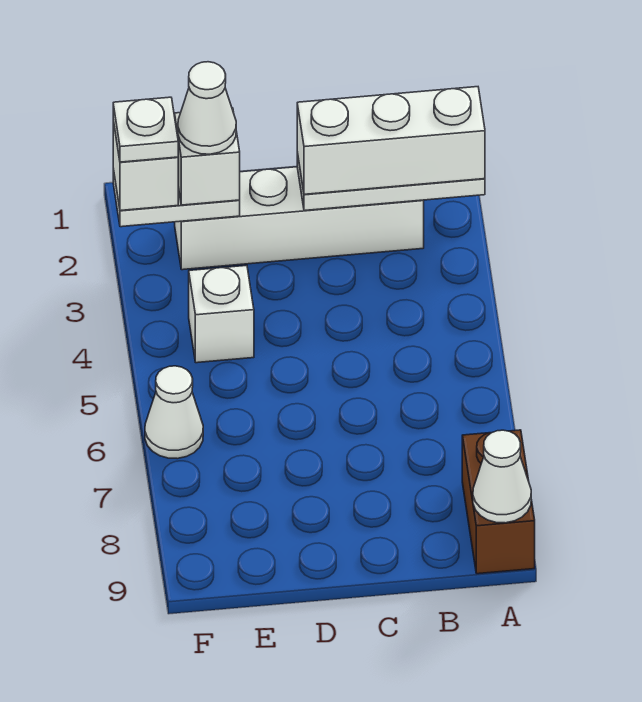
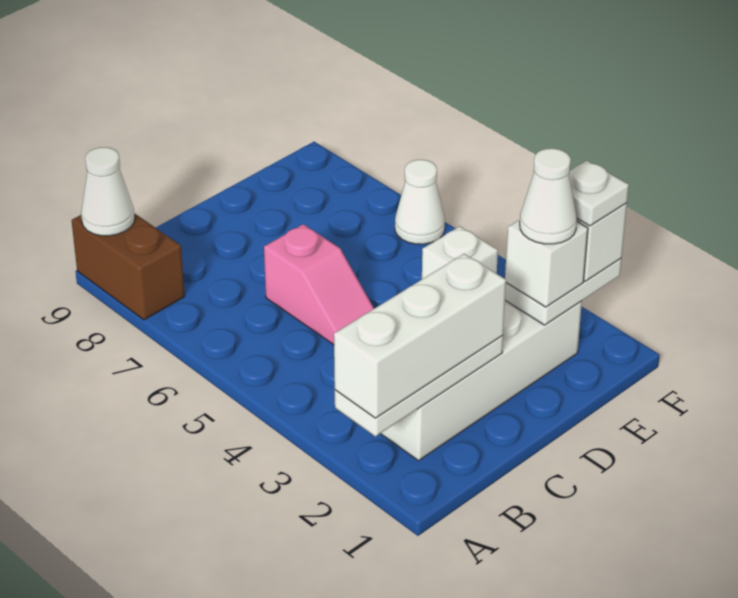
none -> pink 1x2 slope [264,224,374,345]

